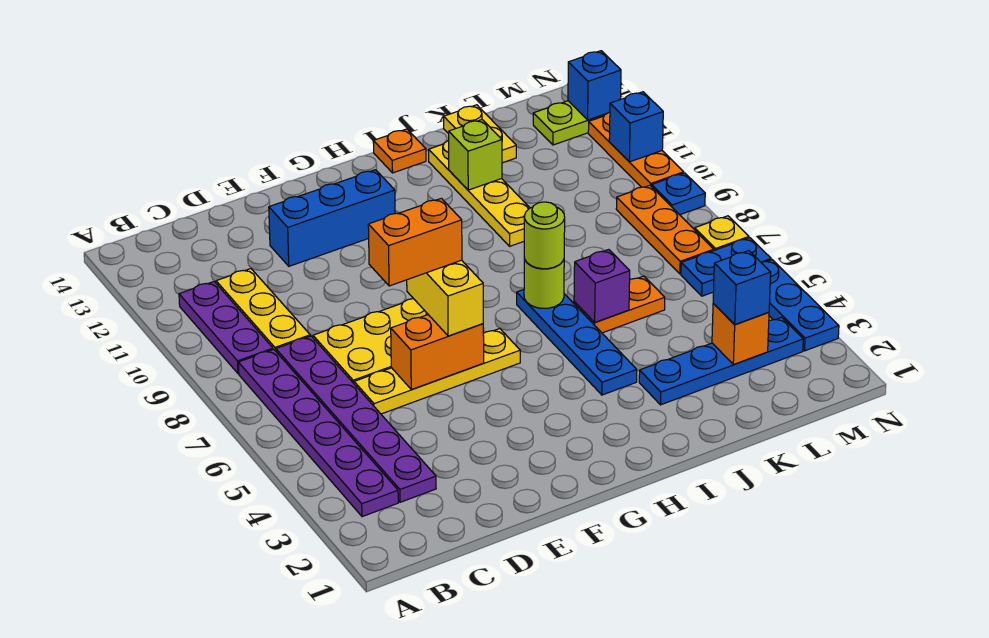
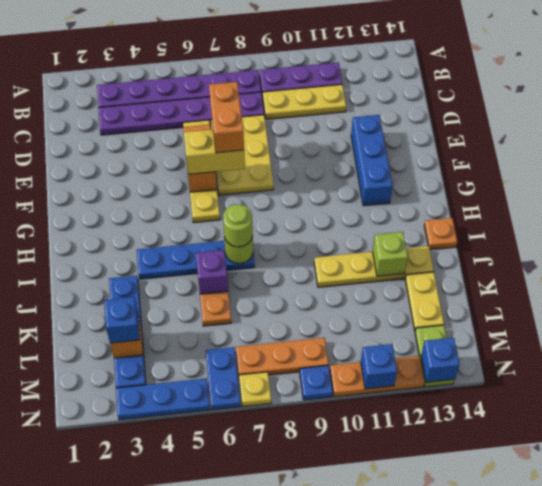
yellow 1x2 plate [444,105,516,163] -> yellow 1x2 plate turned to [405,272,444,331]

